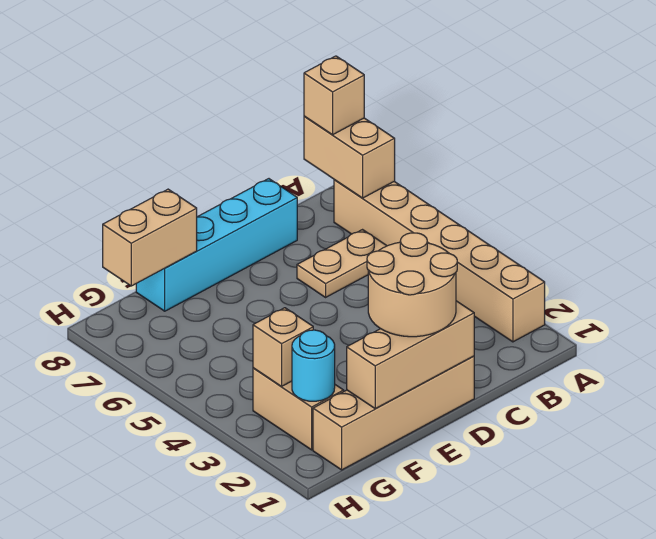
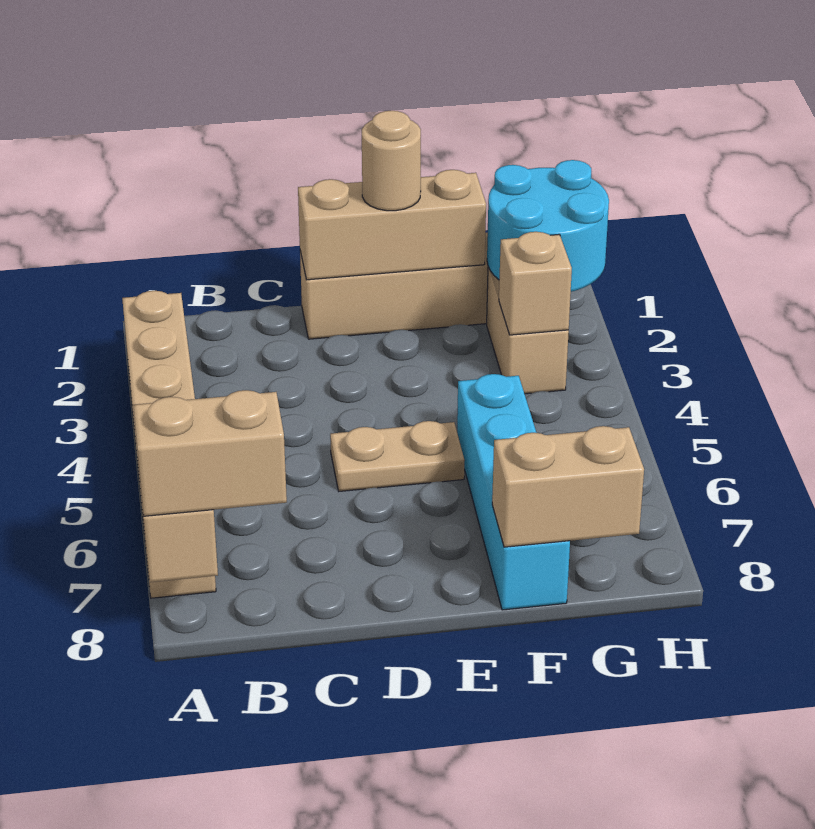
tan 1x1 brick [304,56,364,135] -> tan 1x2 brick [133,390,287,516]
tan 1x2 plate [297,230,386,297] -> tan 1x2 plate moved to [330,421,465,491]
cyan 1x4 brick [136,179,297,311] -> cyan 1x4 brick turned to [457,374,570,610]
tan 2x2 round brick [367,233,457,337] -> tan 1x1 round brick [362,111,421,211]
cyan 1x1 round brick [292,330,335,401] -> cyan 2x2 round brick [487,160,609,292]

